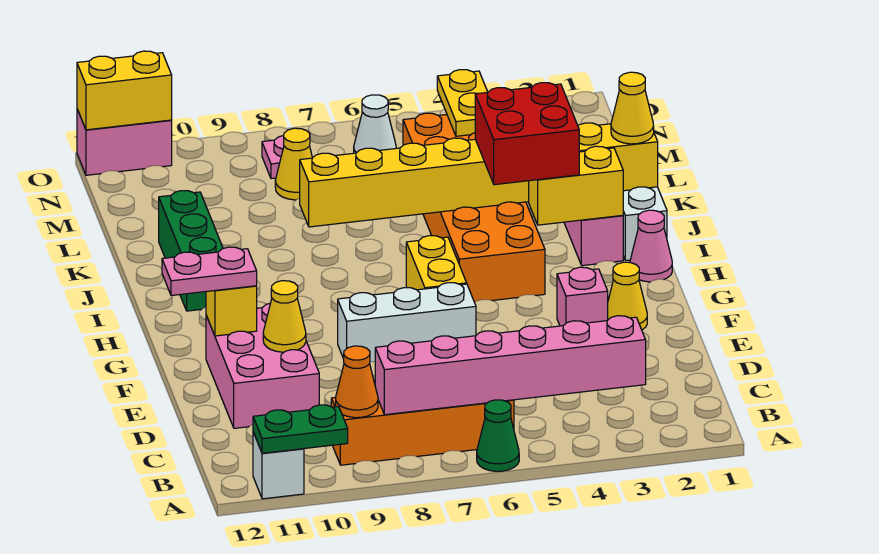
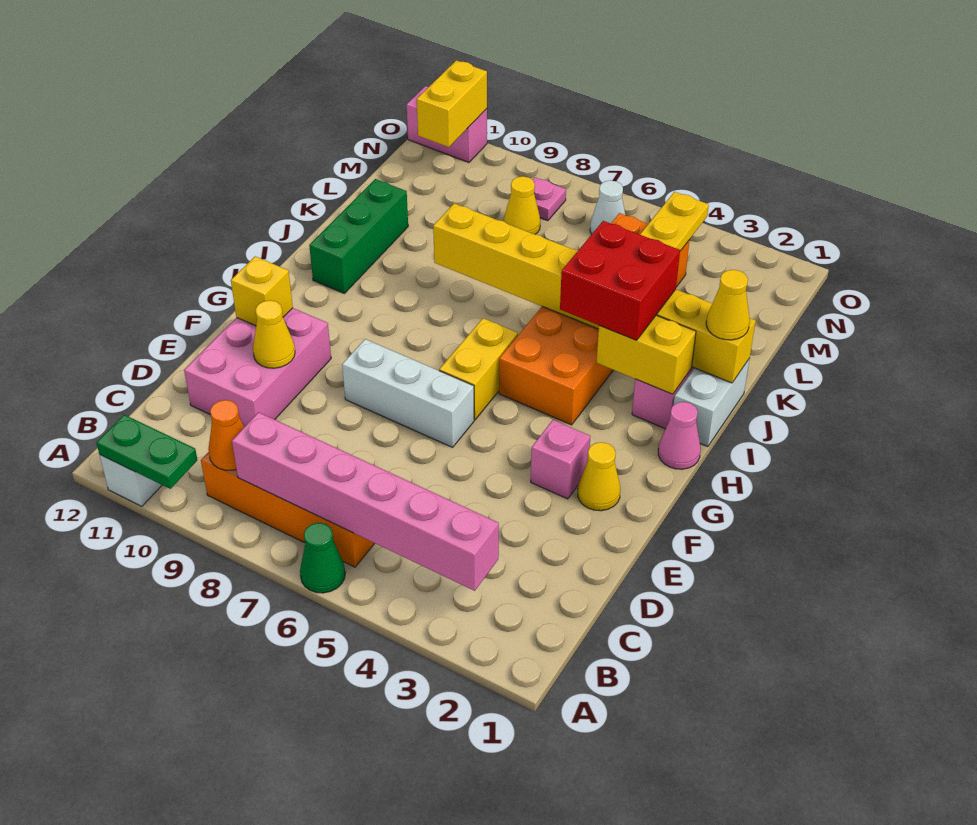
pink 1x2 plate [162,247,257,296] -> none
yellow 1x2 brick [77,51,172,130] -> yellow 1x2 brick turned to [417,60,487,147]

